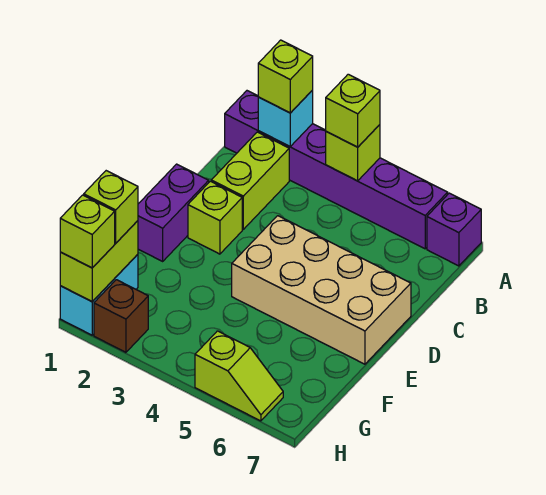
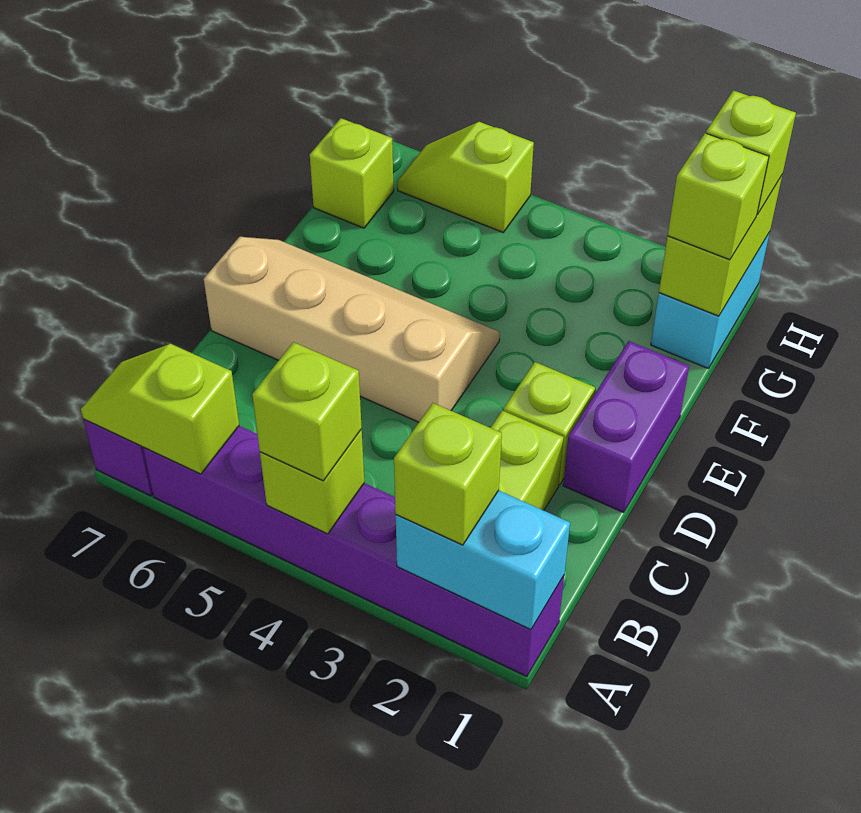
cyan 1x1 brick [258,90,313,146] -> cyan 1x2 brick [396,491,570,630]
none -> lime 1x2 slope [81,344,239,474]
tan 2x4 brick [232,216,411,364] -> tan 2x4 slope [204,237,500,422]
none -> lime 1x1 brick [310,118,394,228]
brown 1x1 brick [94,280,148,352] -> none

